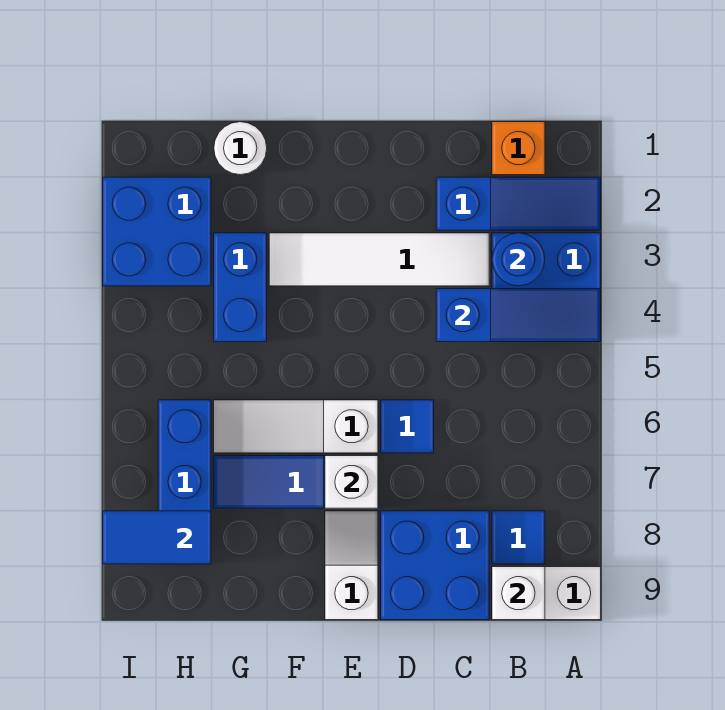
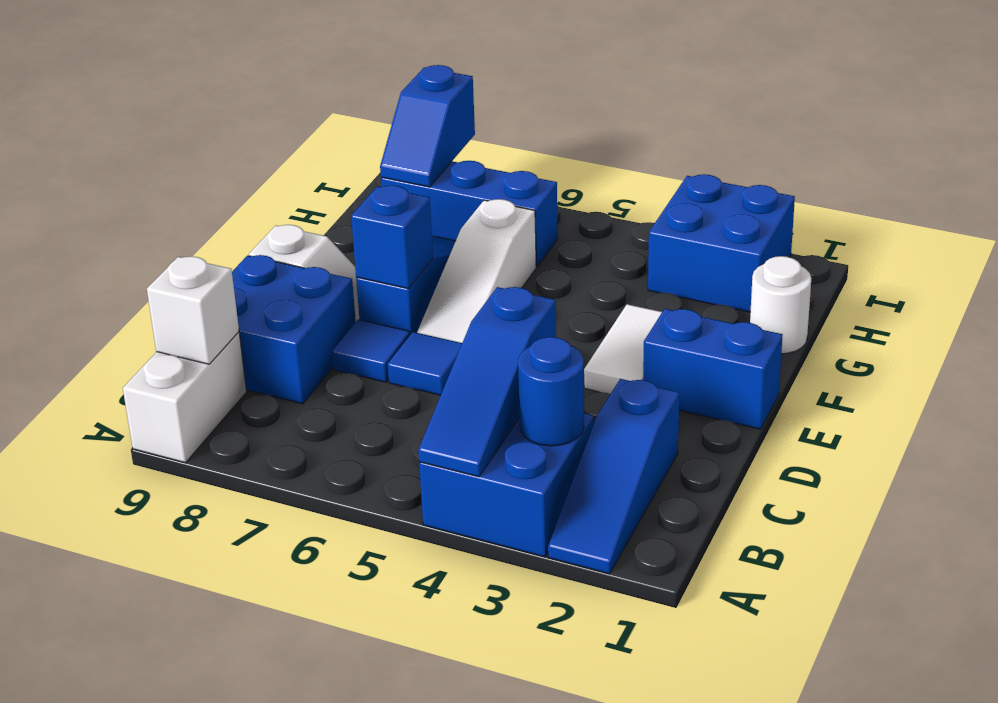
orange 1x1 brick [492,122,545,175] -> none
blue 1x1 tile [492,511,545,564] -> blue 1x1 tile moved to [332,319,410,382]
white 1x4 tile [269,233,489,286] -> white 1x2 tile [584,304,662,394]
white 1x3 slope [214,400,378,453] -> white 1x3 slope turned to [417,199,536,343]
white 1x1 brick [325,456,378,508] -> blue 1x1 brick [351,185,433,289]
blue 1x2 brick [214,233,267,342] -> blue 1x2 brick moved to [643,309,783,429]
blue 1x2 tile [103,511,211,564] -> blue 1x2 slope [380,65,475,187]

